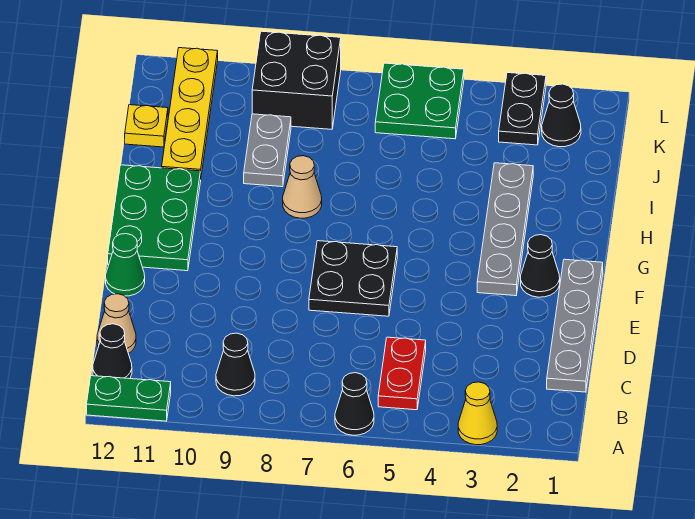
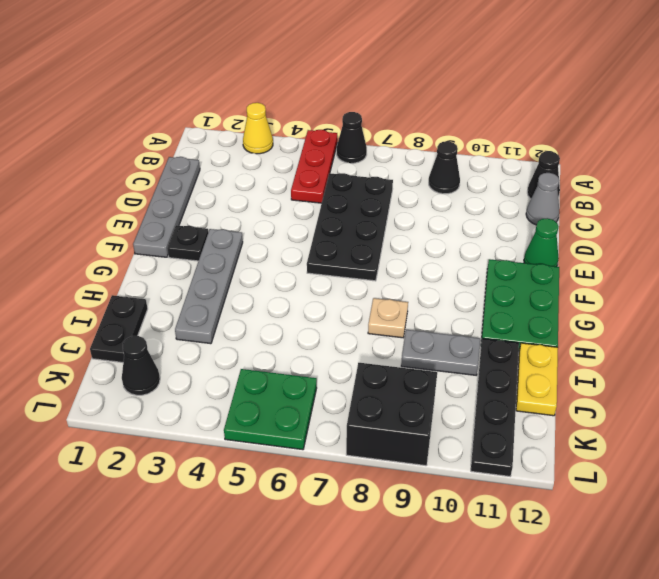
green 1x2 plate [87,376,171,421] -> none
red 1x2 plate [378,337,426,410] -> red 1x3 plate [291,130,337,203]
tan 1x1 cone [97,294,136,353] -> grey 1x1 cone [526,173,559,225]
black 2x2 plate [309,241,397,316] -> black 2x4 plate [307,173,393,281]
black 1x1 cone [521,235,560,297] -> black 1x1 plate [167,225,208,261]
tan 1x1 cone [283,156,322,218] -> tan 1x1 plate [368,298,408,338]
grey 1x2 plate [244,114,291,187] -> grey 1x2 plate turned to [401,330,480,375]
yellow 1x4 plate [162,48,218,175] -> black 1x4 plate [471,339,519,476]
yellow 1x1 plate [125,105,168,147] -> yellow 1x2 plate [516,343,558,416]
black 1x2 plate [499,73,546,145] -> black 1x2 plate moved to [90,295,148,362]

